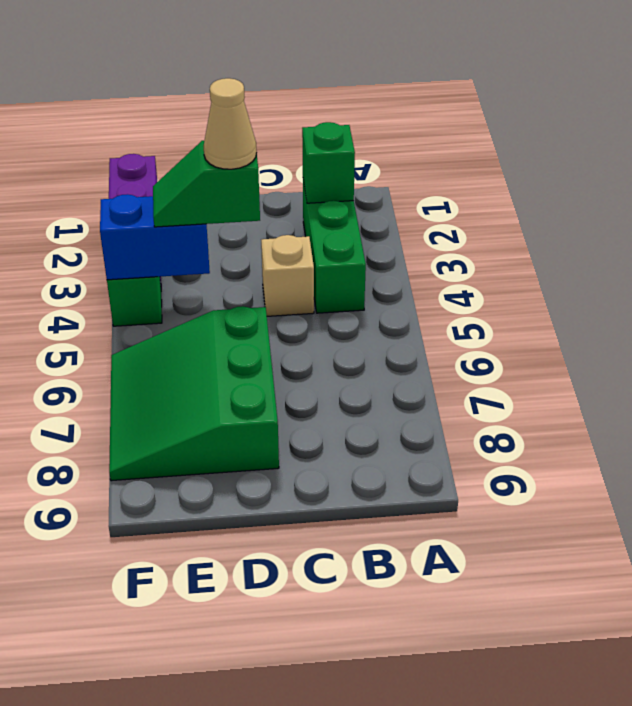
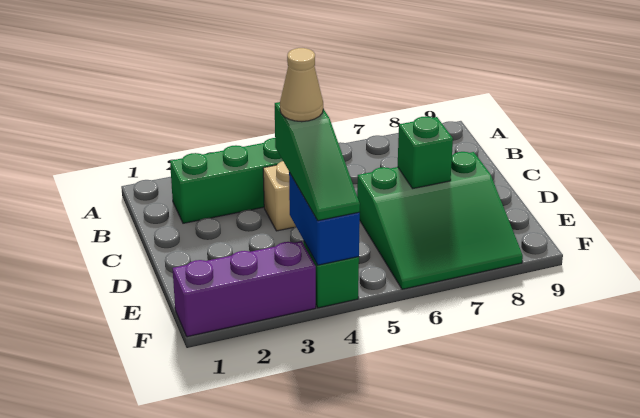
green 1x1 brick [302,122,355,203] -> green 1x1 brick moved to [398,116,453,189]
green 1x2 slope [153,141,260,227] -> green 1x3 slope [275,102,360,221]

